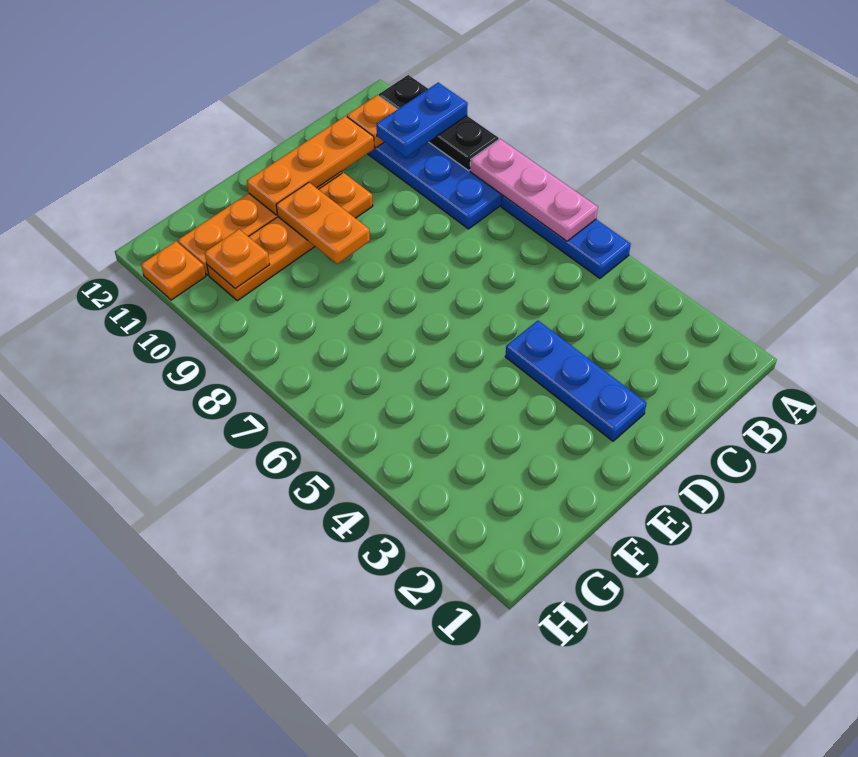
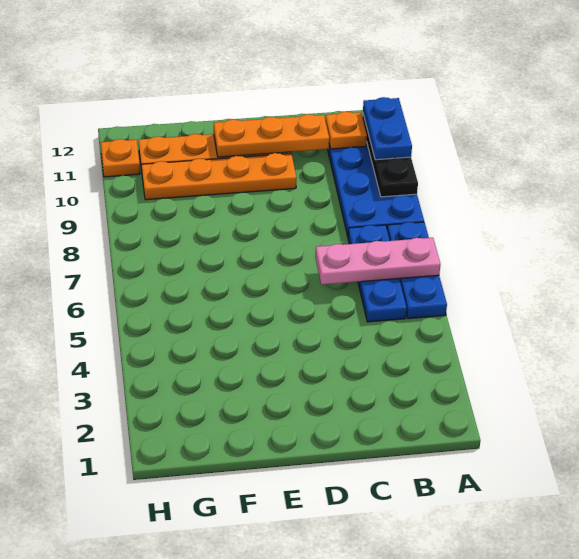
pink 1x3 plate [470,139,598,241] -> pink 1x3 plate turned to [315,238,440,285]
blue 1x2 plate [376,83,468,157] -> blue 1x2 plate turned to [363,97,412,160]
blue 1x3 plate [505,321,647,441] -> blue 1x3 plate moved to [348,225,407,322]
orange 1x2 plate [276,182,370,264] -> none
orange 1x1 plate [205,229,270,289] -> none

